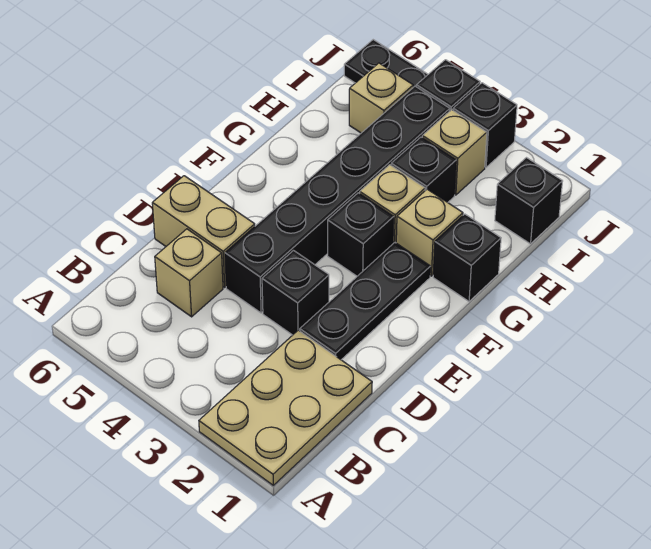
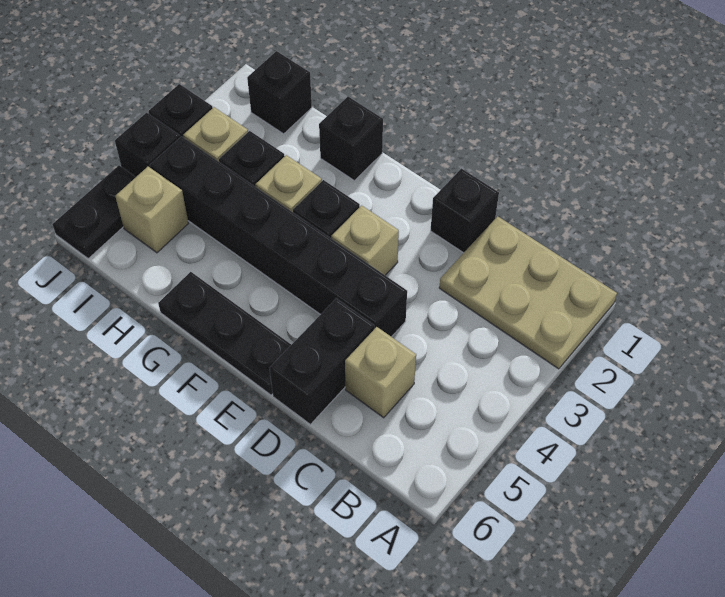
black 1x3 plate [300,243,430,360] -> black 1x3 plate moved to [158,272,291,395]
black 1x1 brick [262,251,329,335] -> black 1x1 brick moved to [431,169,499,253]
tan 1x2 brick [152,176,255,287] -> black 1x2 brick [270,298,375,424]
tan 1x1 brick [396,189,463,276] -> tan 1x1 brick moved to [331,205,399,275]

